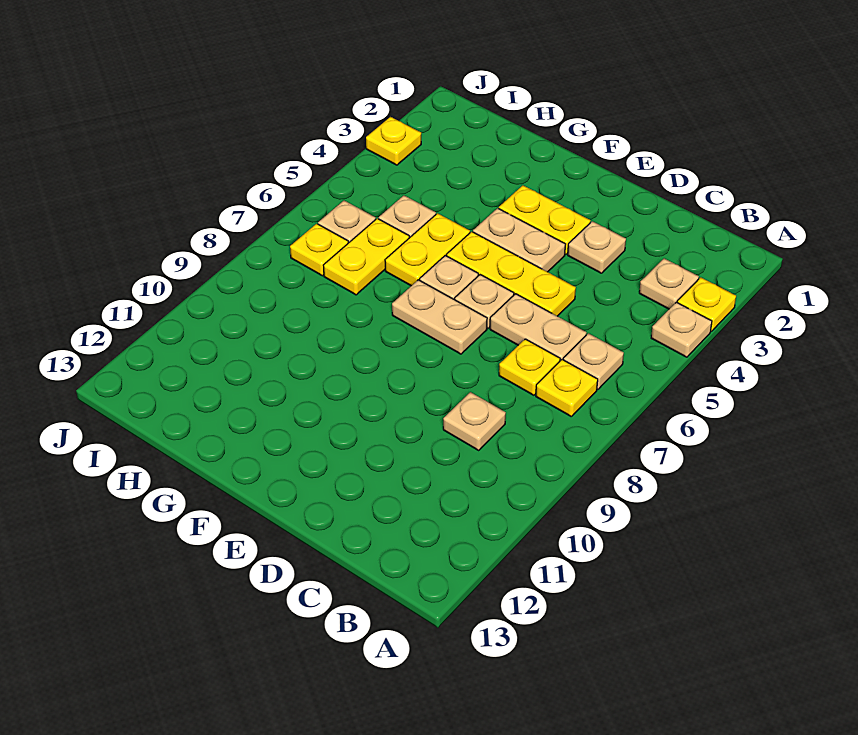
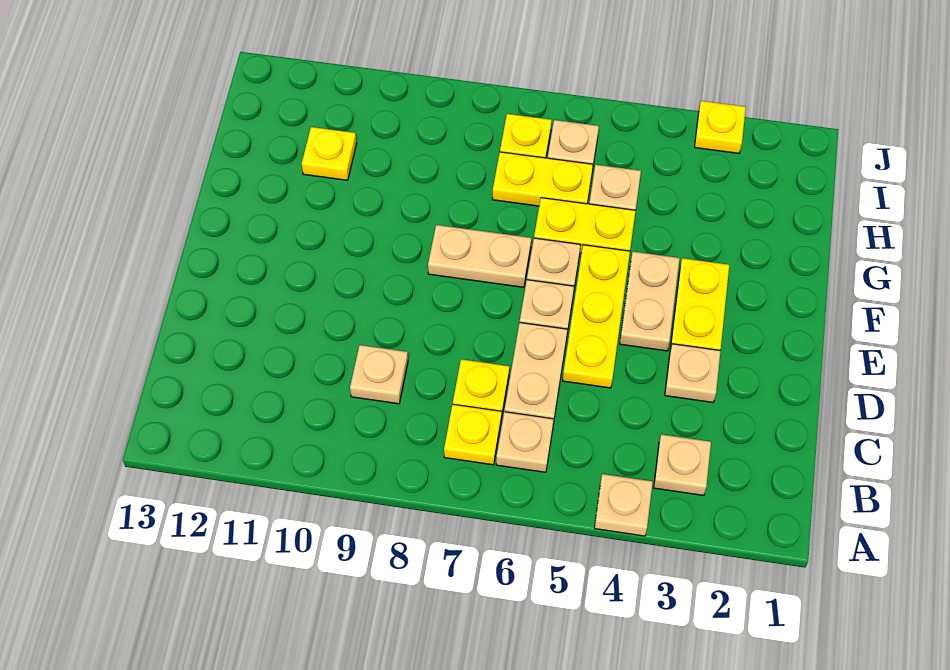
yellow 1x1 plate [677,277,736,332] -> yellow 1x1 plate moved to [302,127,357,180]
tan 1x2 plate [392,280,487,354] -> tan 1x2 plate turned to [428,225,531,287]

